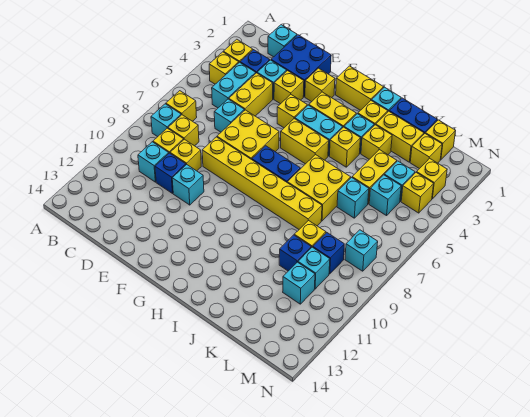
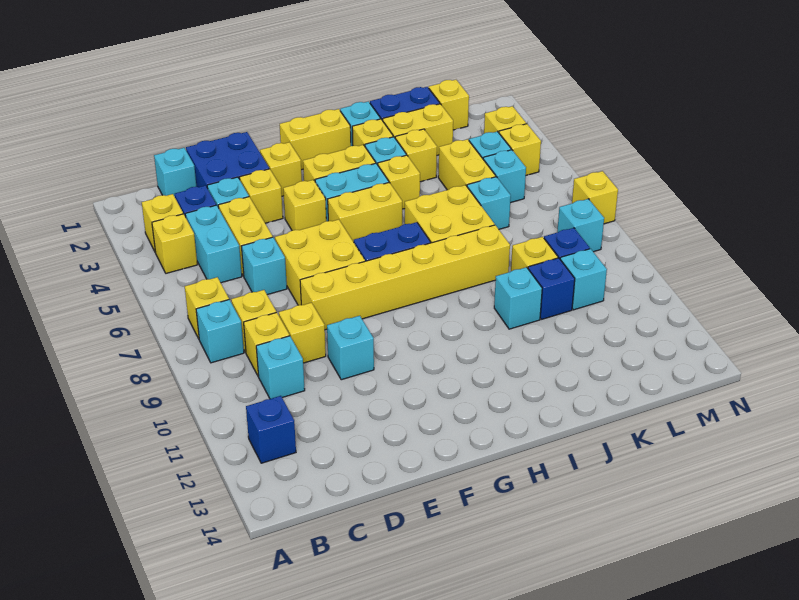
blue 1x1 brick [155,153,186,193] -> blue 1x1 brick moved to [246,396,296,463]
yellow 1x1 brick [410,134,442,169] -> yellow 1x1 brick moved to [572,171,618,224]
cyan 1x1 brick [283,262,315,304] -> cyan 1x1 brick moved to [494,267,542,329]

